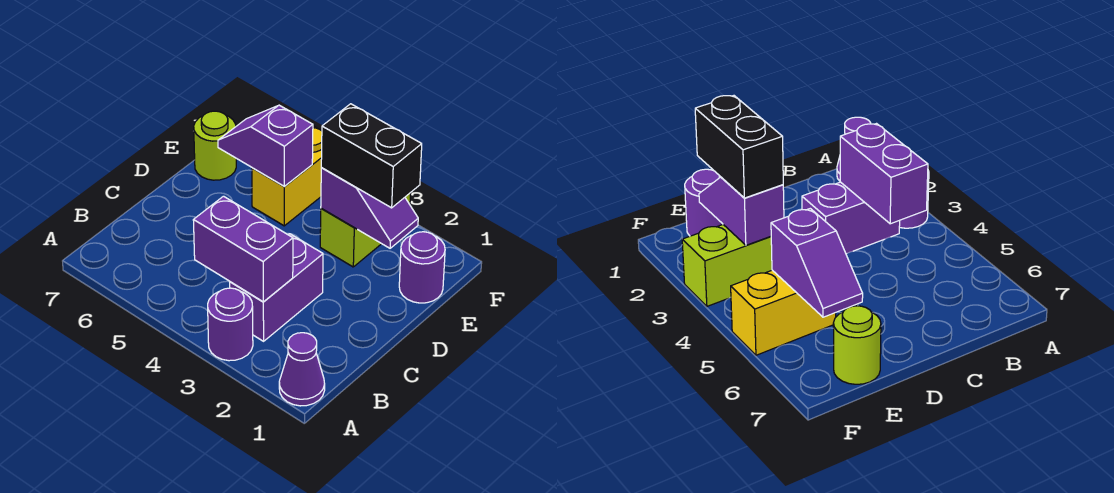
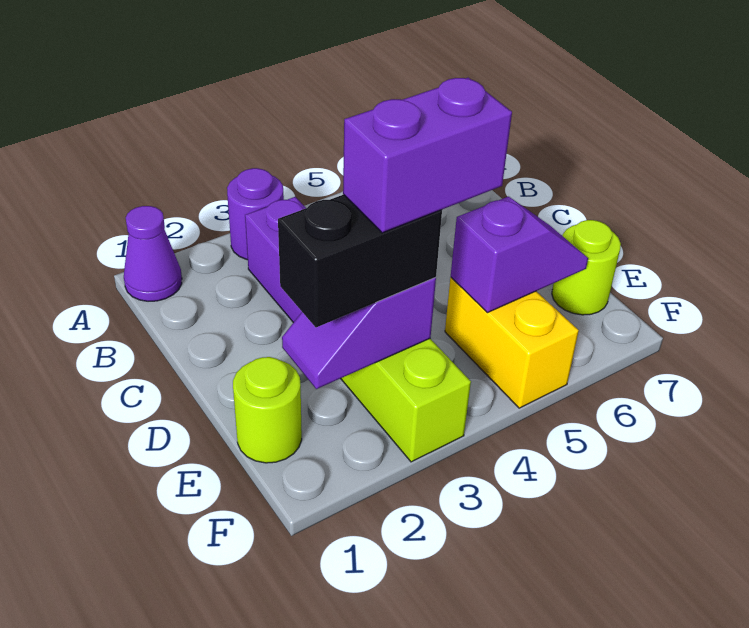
purple 1x2 brick [193,196,293,302] -> purple 1x2 brick moved to [343,78,512,233]
purple 1x1 round brick [399,232,445,303] -> lime 1x1 round brick [233,357,302,463]

